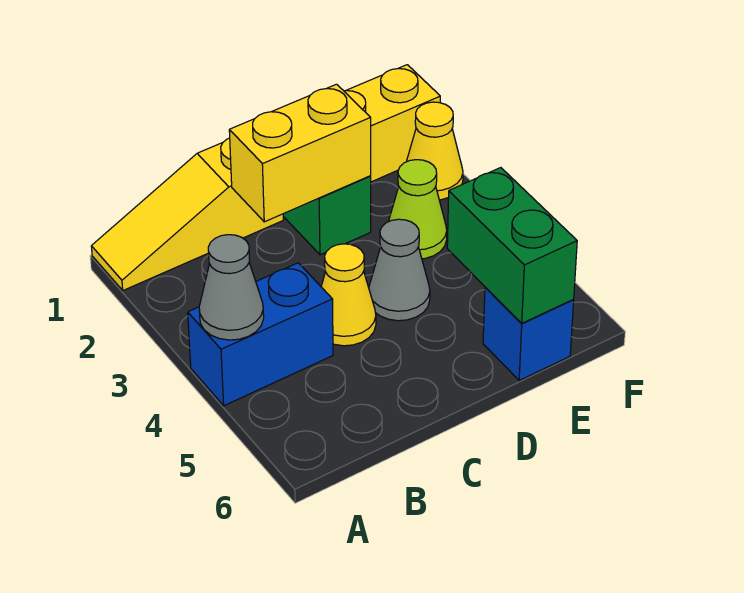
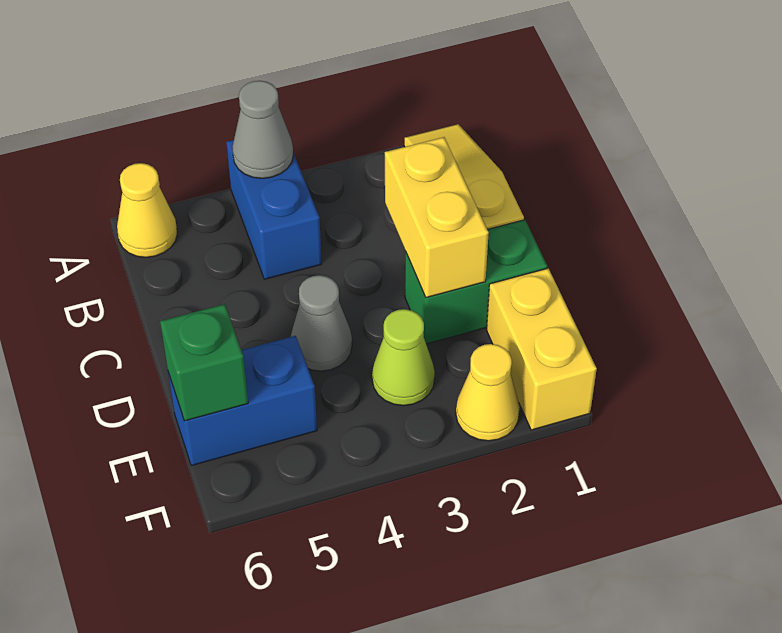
yellow 1x1 cone [321,244,376,346] -> yellow 1x1 cone moved to [117,163,177,257]
green 1x2 brick [447,168,577,323] -> green 1x1 brick [160,304,248,421]
blue 1x1 brick [483,288,574,380] -> blue 1x2 brick [168,336,317,466]

